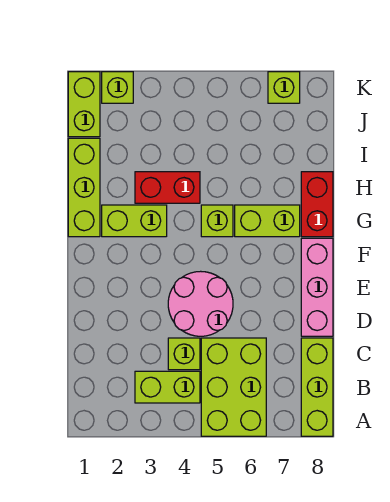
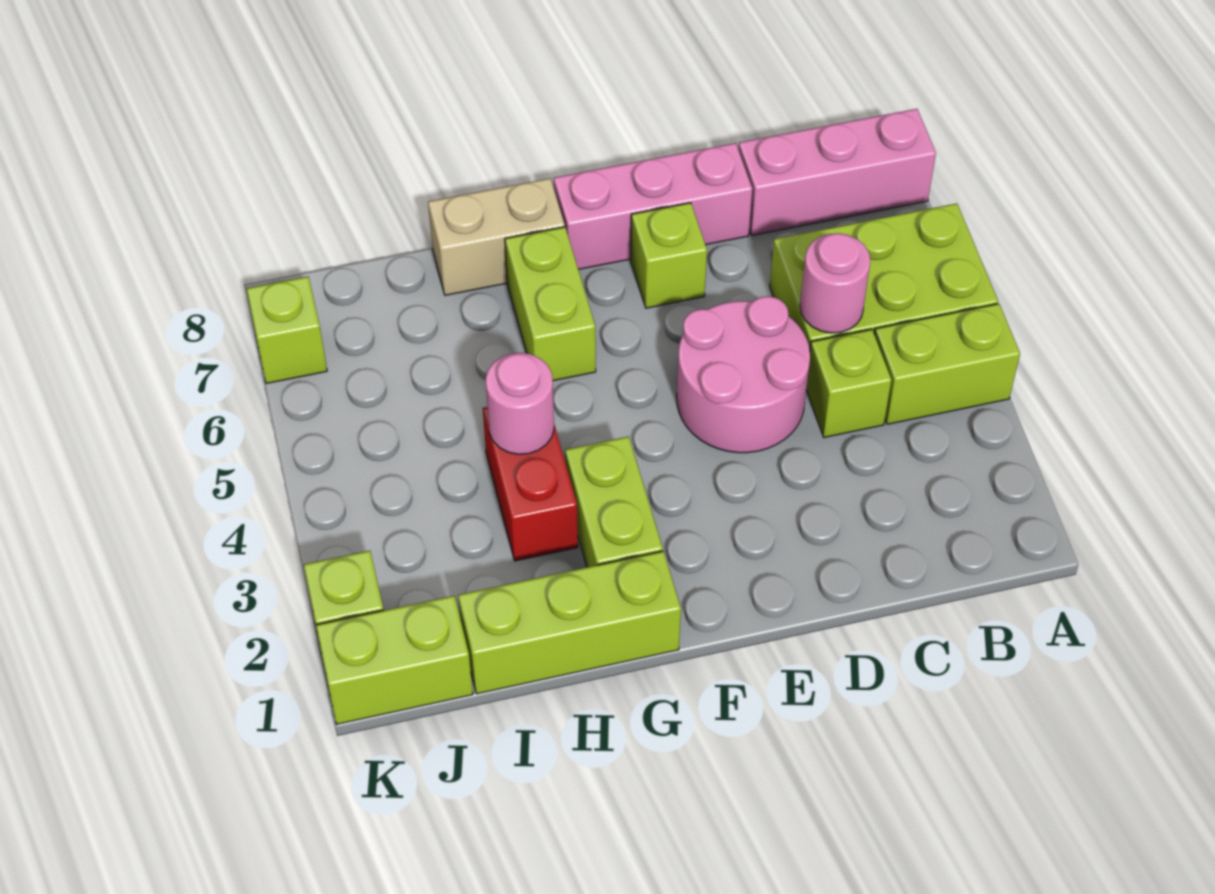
lime 1x3 brick [301,338,333,436] -> pink 1x3 brick [738,109,936,235]
lime 1x2 brick [135,371,200,403] -> lime 1x2 brick turned to [874,304,1020,424]
none -> pink 1x1 round brick [800,233,870,333]
lime 1x1 brick [201,205,233,237] -> lime 1x1 brick moved to [631,203,707,308]
red 1x2 brick [301,172,333,237] -> tan 1x2 brick [428,178,565,295]
none -> pink 1x1 round brick [486,353,554,454]

